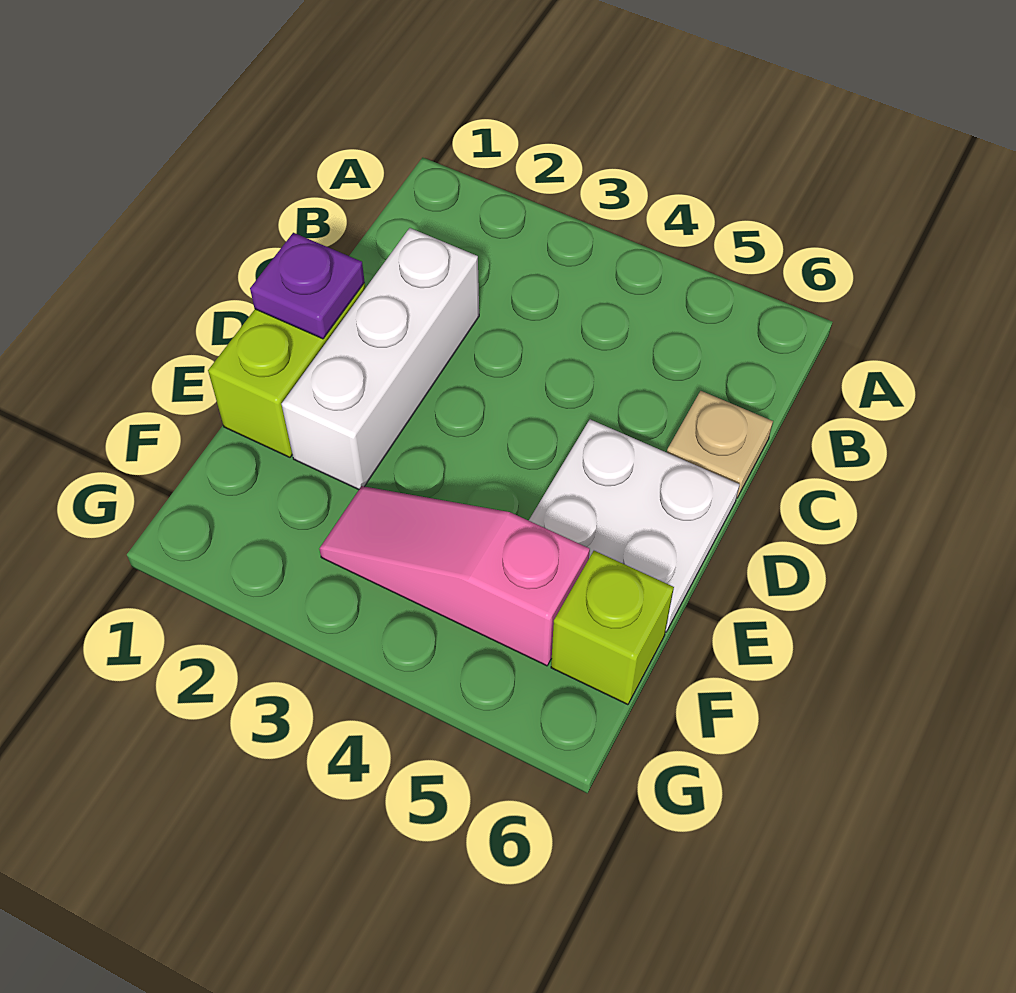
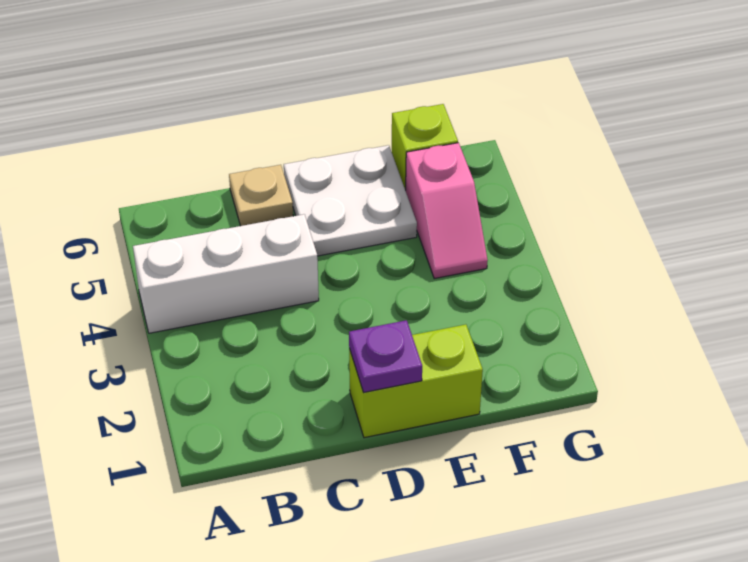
white 1x3 brick [282,228,479,490] -> white 1x3 brick moved to [133,214,319,333]
pink 1x3 slope [320,486,590,666] -> pink 1x2 slope [406,143,488,279]

